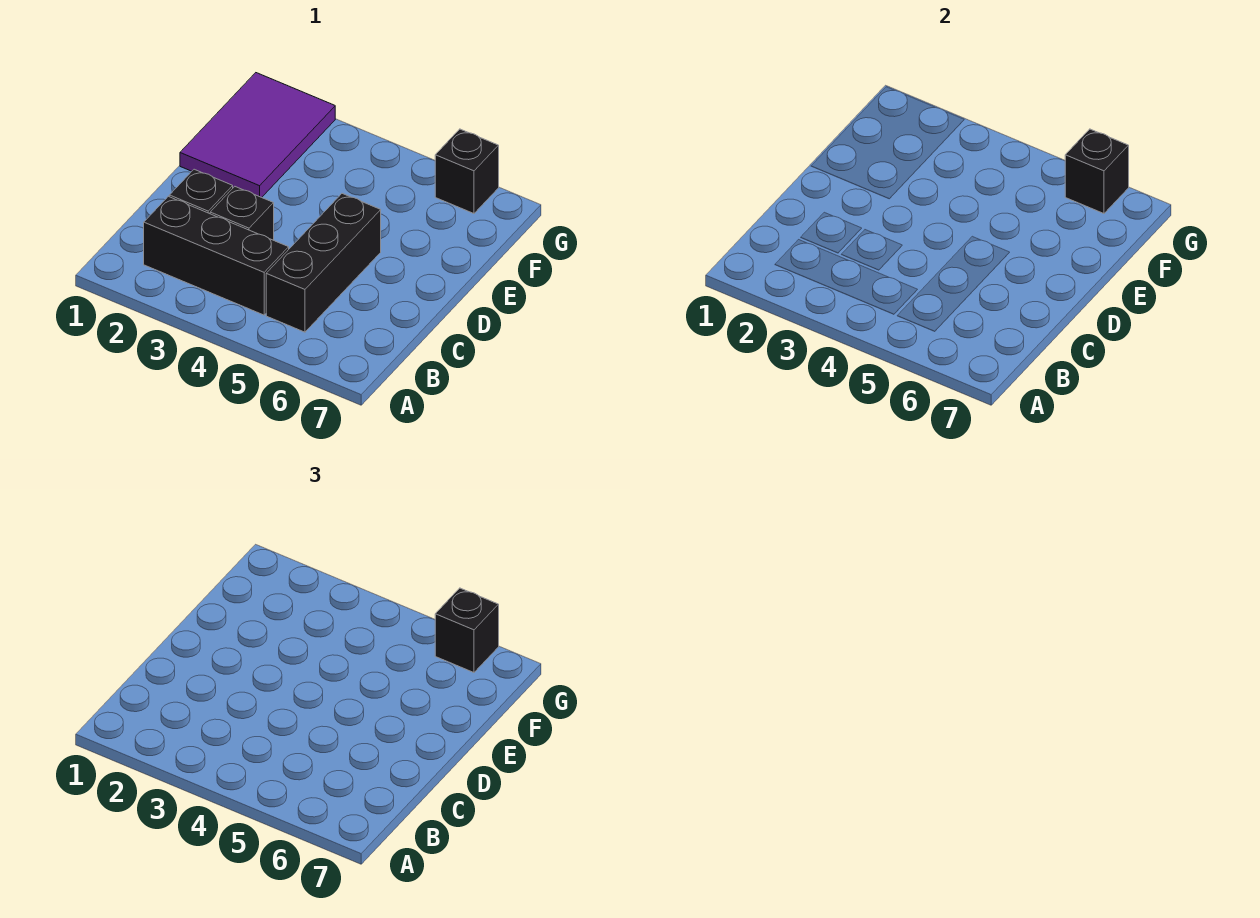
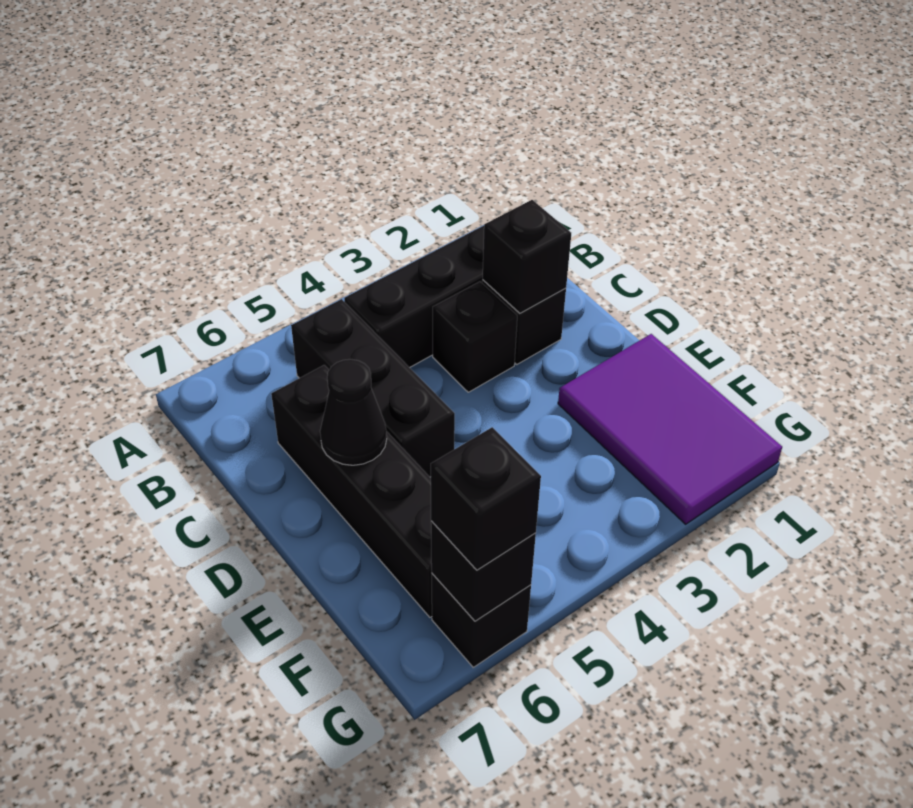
none -> black 1x1 brick [483,200,571,313]
none -> black 1x4 brick [271,365,432,617]
none -> black 1x1 cone [320,359,387,465]

